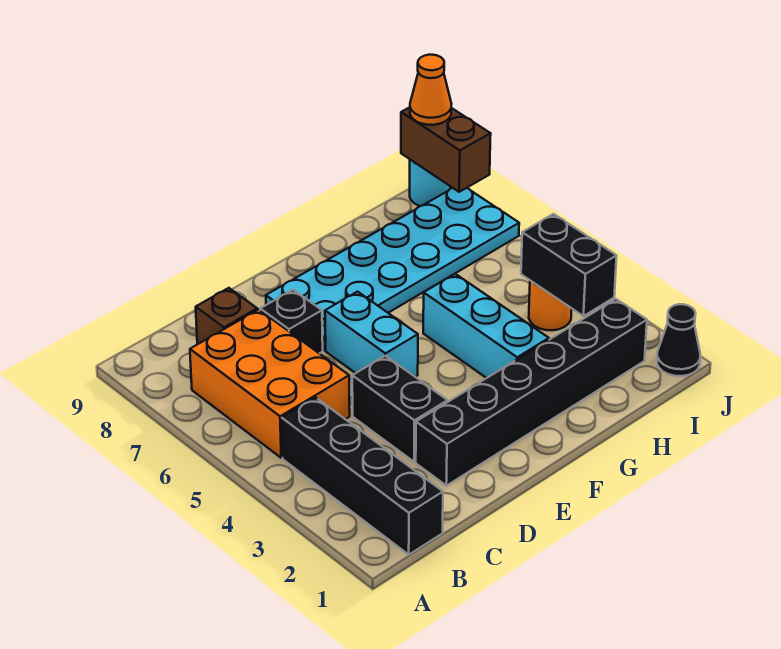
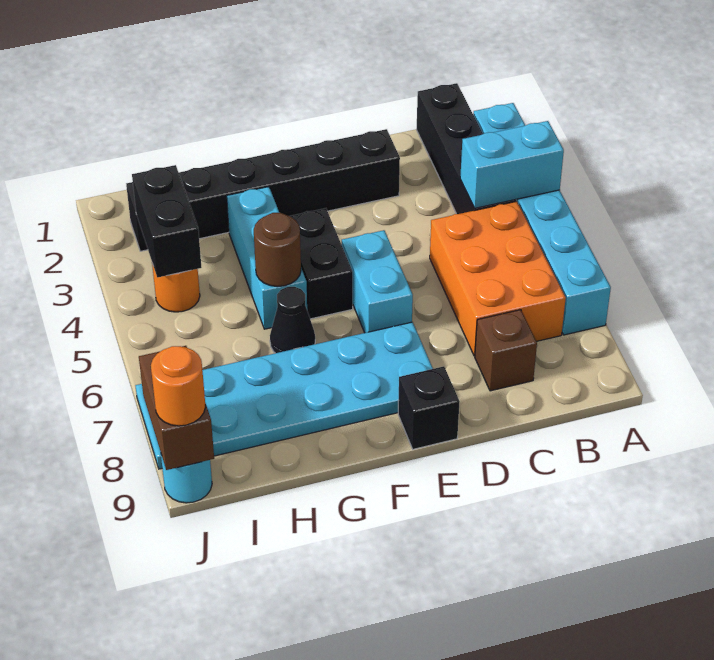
none -> cyan 1x6 brick [473,103,611,335]
none -> cyan 1x2 brick [460,121,564,208]
black 1x2 brick [352,356,448,462] -> black 1x2 brick moved to [290,208,353,319]
black 1x1 brick [260,290,323,353] -> black 1x1 brick moved to [398,366,460,449]
none -> brown 1x1 round brick [254,213,301,287]
black 1x1 cone [657,304,700,376] -> black 1x1 cone moved to [270,287,315,353]
orange 1x1 cone [410,55,451,125] -> orange 1x1 round brick [151,346,206,426]

